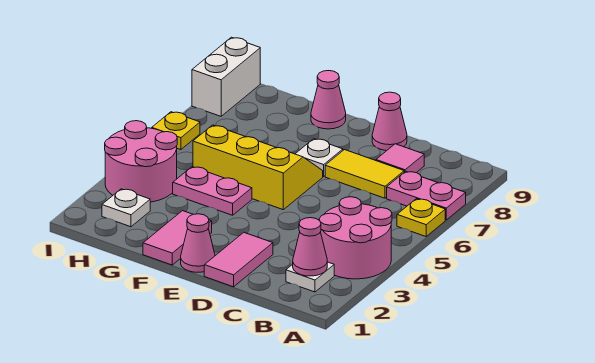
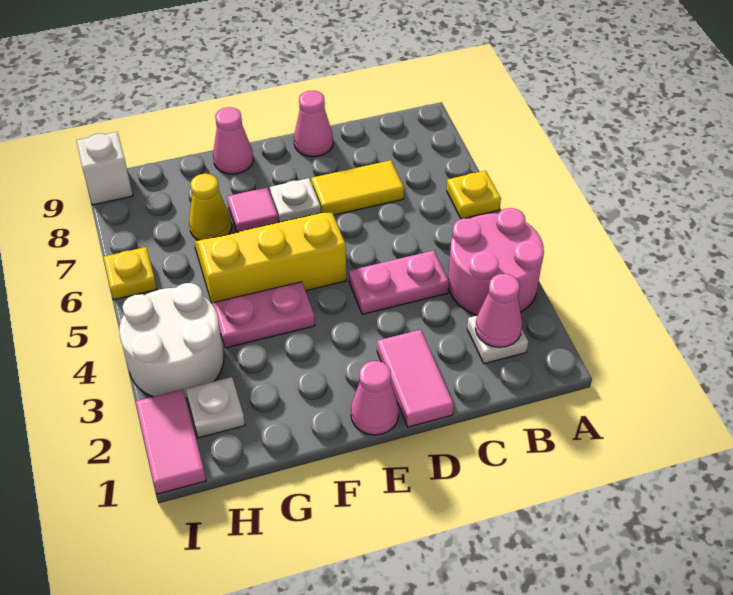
pink 1x2 plate [387,171,466,220] -> pink 1x2 plate moved to [349,250,449,314]
pink 1x1 tile [376,144,424,173] -> pink 1x1 tile moved to [227,188,278,232]
pink 1x2 tile [143,211,212,265] -> pink 1x2 tile moved to [136,389,206,494]
none -> yellow 1x1 cone [189,174,232,240]
pink 2x2 round brick [105,121,177,202] -> white 2x2 round brick [119,283,224,398]
white 1x2 brick [192,37,260,116] -> white 1x1 brick [76,132,133,205]

